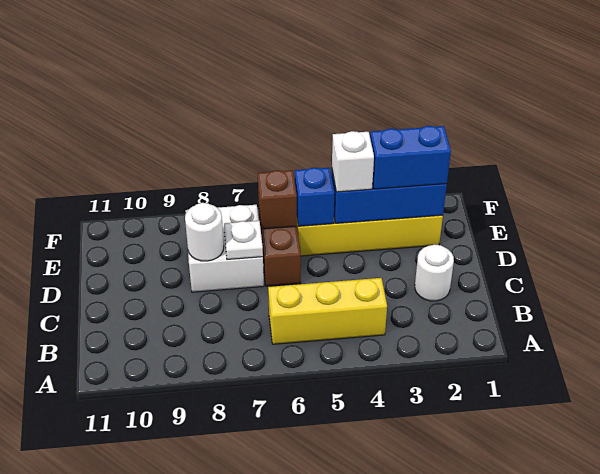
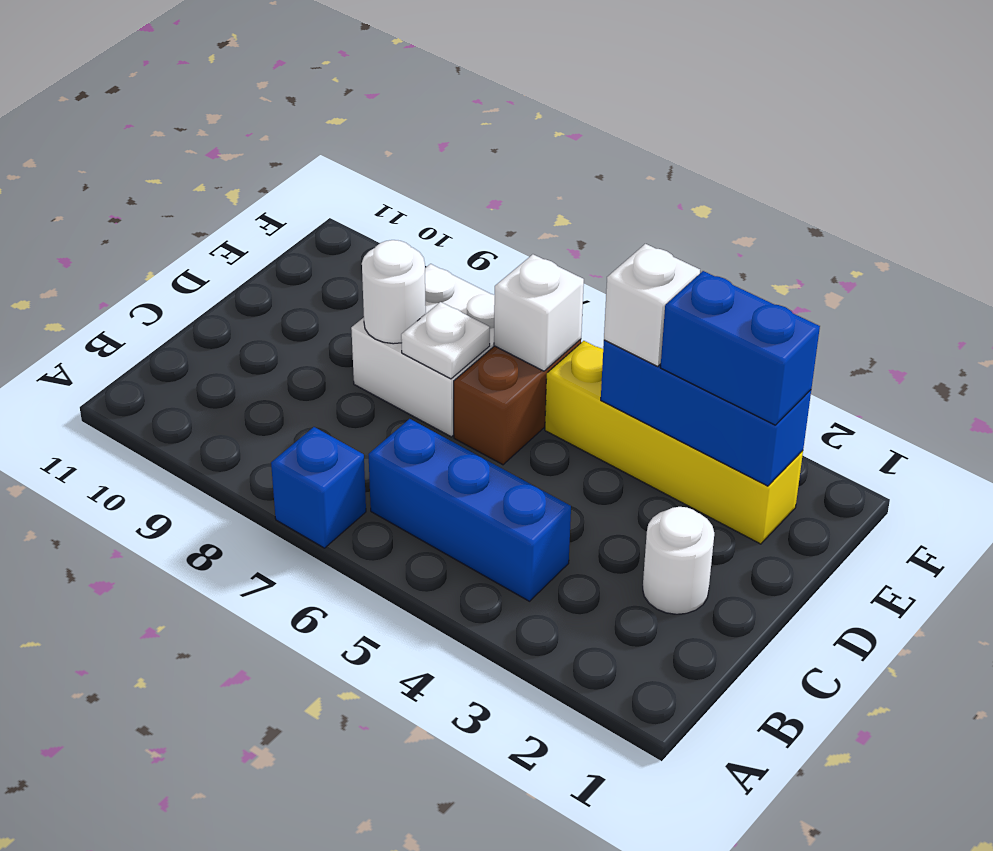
yellow 1x3 brick [268,278,387,344] -> blue 1x3 brick [368,419,571,601]
blue 1x1 brick [295,168,334,226] -> blue 1x1 brick moved to [271,427,366,548]
brown 1x1 brick [258,170,297,229] -> white 1x1 brick [494,254,584,371]

